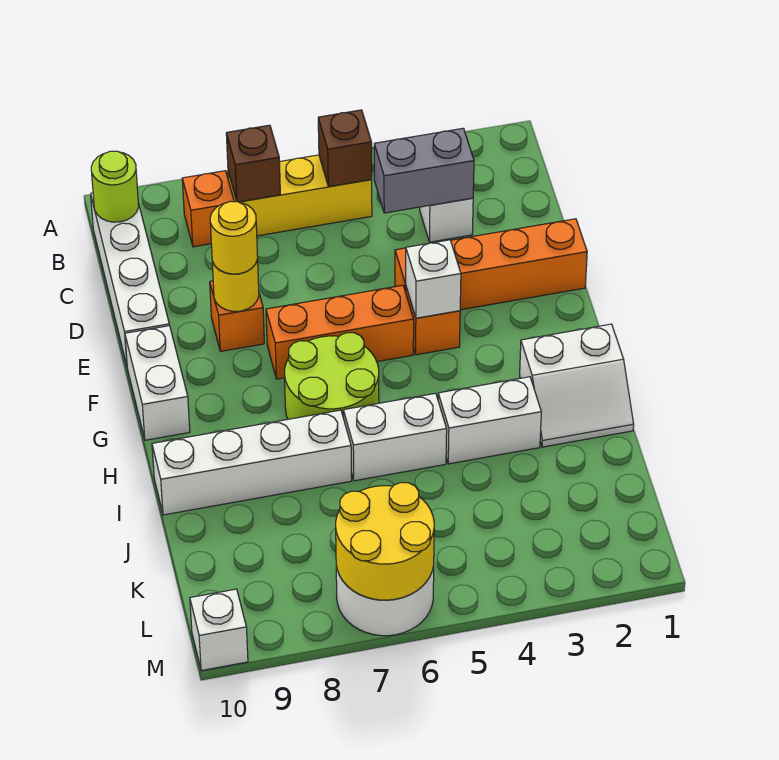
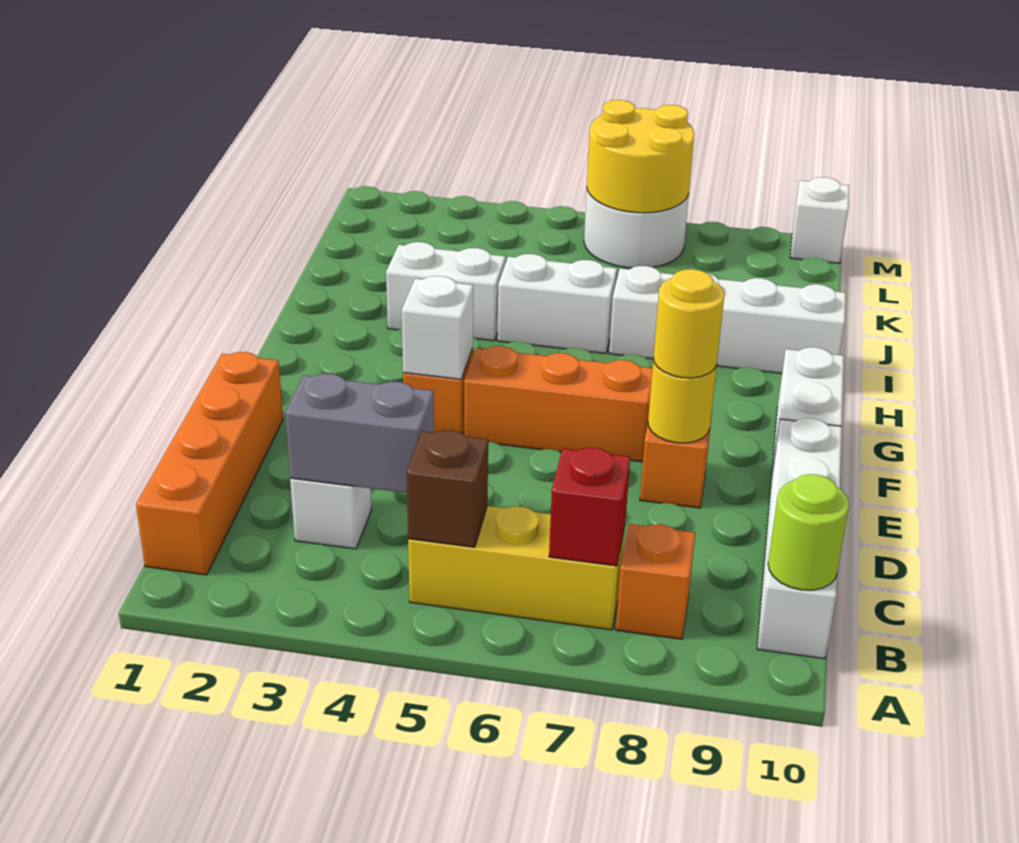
brown 1x1 brick [226,125,280,202] -> red 1x1 brick [549,448,630,566]
orange 1x4 brick [395,219,587,310] -> orange 1x4 brick turned to [136,352,283,575]
lime 2x2 round brick [284,333,379,419] -> none
white 2x2 slope [520,324,634,447] -> none

